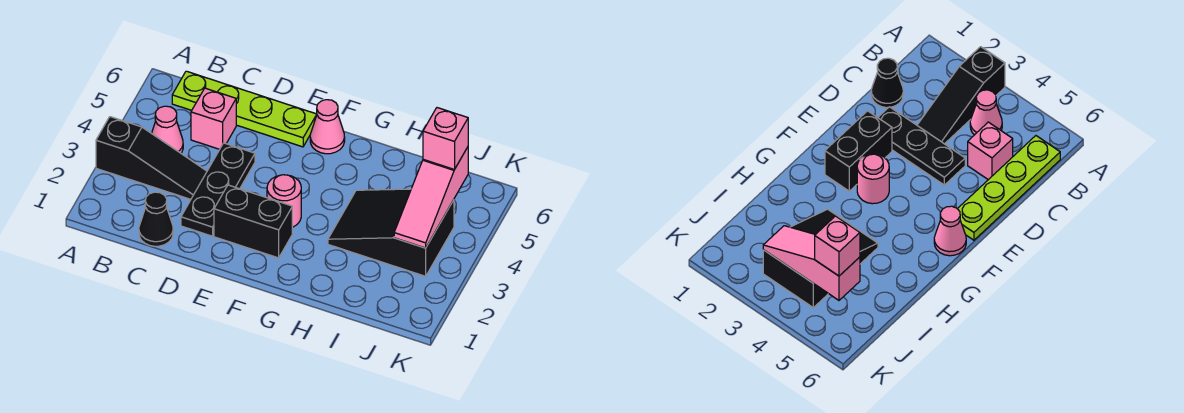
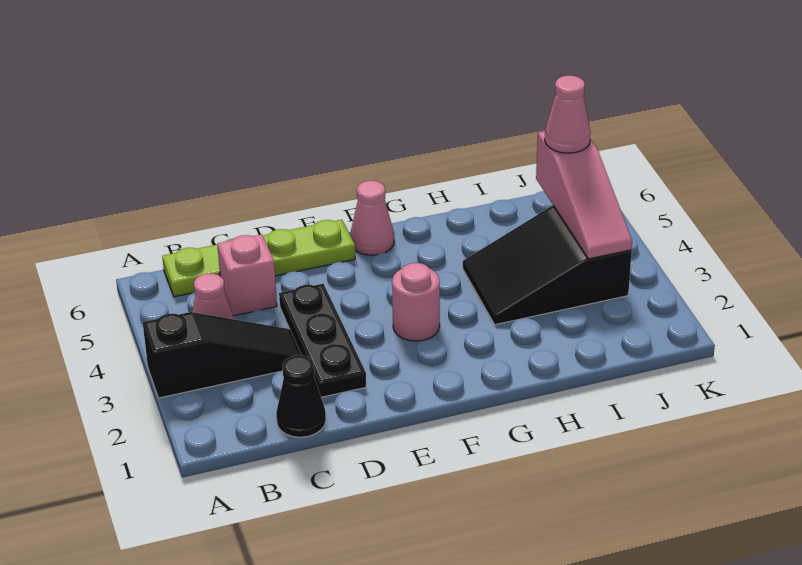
black 1x2 brick [214,185,292,258] -> none
pink 1x1 brick [423,108,468,170] -> pink 1x1 cone [545,76,591,153]

